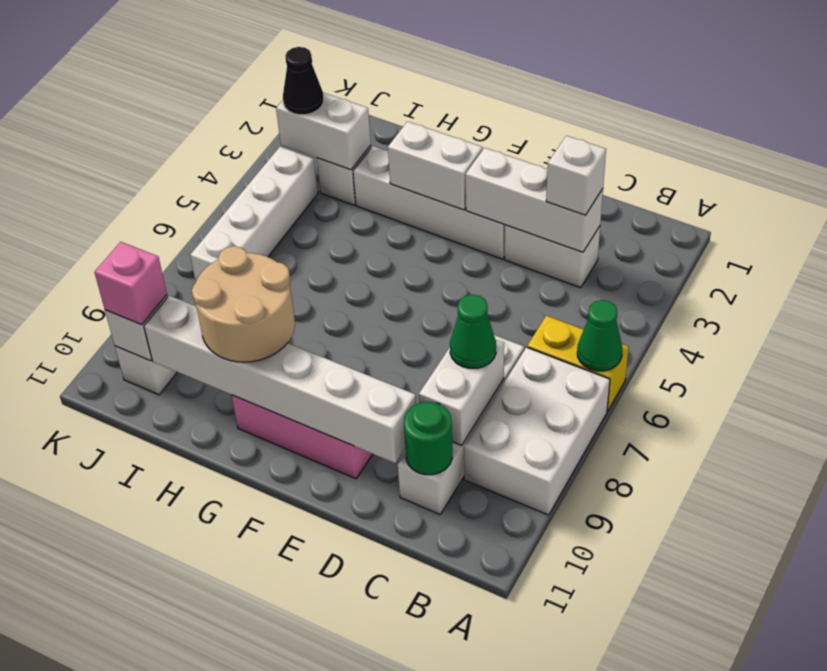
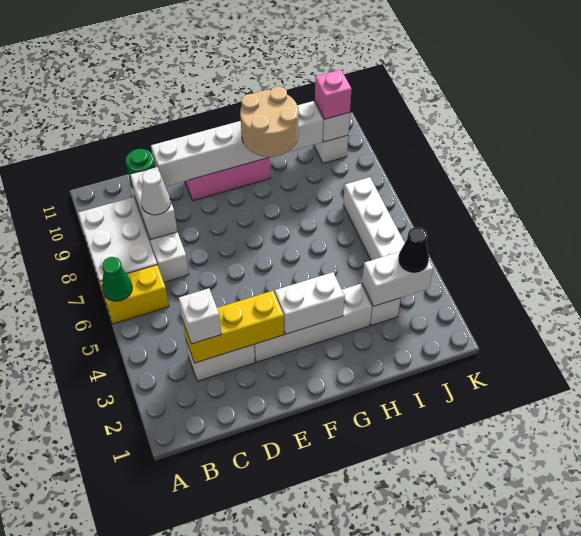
white 1x3 brick [466,148,603,252] -> yellow 1x3 brick [182,291,284,363]
green 1x1 cone [450,295,496,368] -> white 1x1 cone [141,169,171,215]

